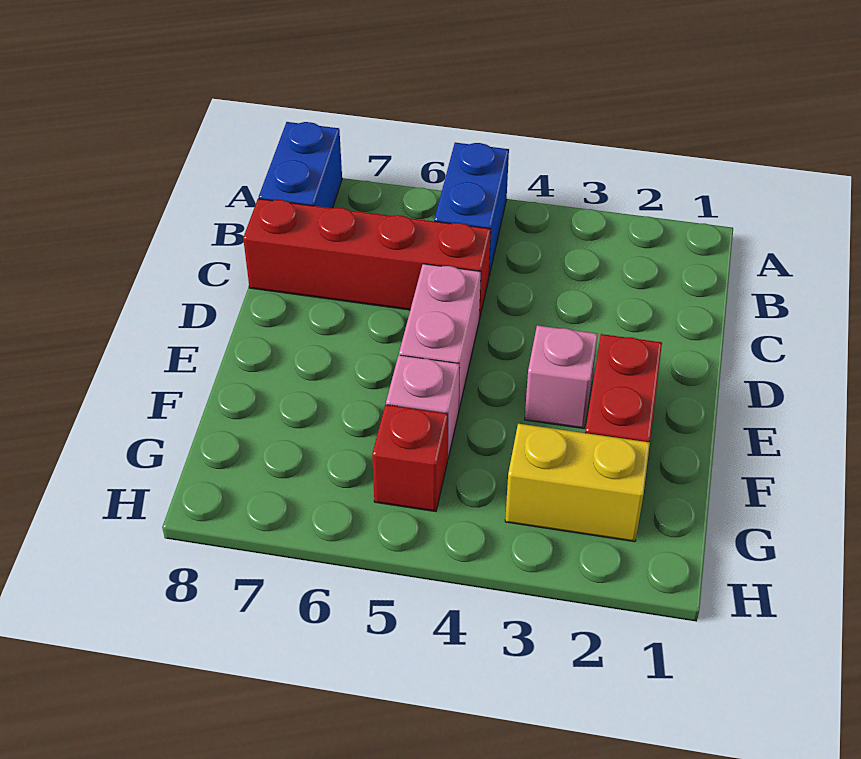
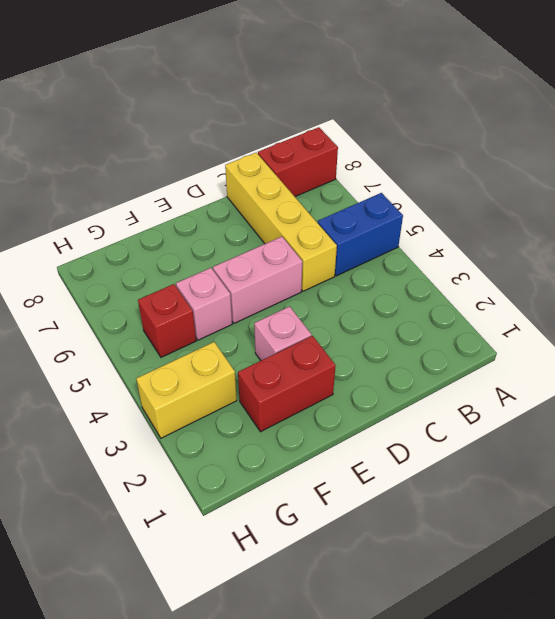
blue 1x2 brick [259,122,342,208] -> red 1x2 brick [258,127,338,196]
red 1x4 brick [243,199,491,319] -> yellow 1x4 brick [225,153,337,291]
yellow 1x2 brick [505,424,650,542] -> yellow 1x2 brick turned to [136,342,237,438]

